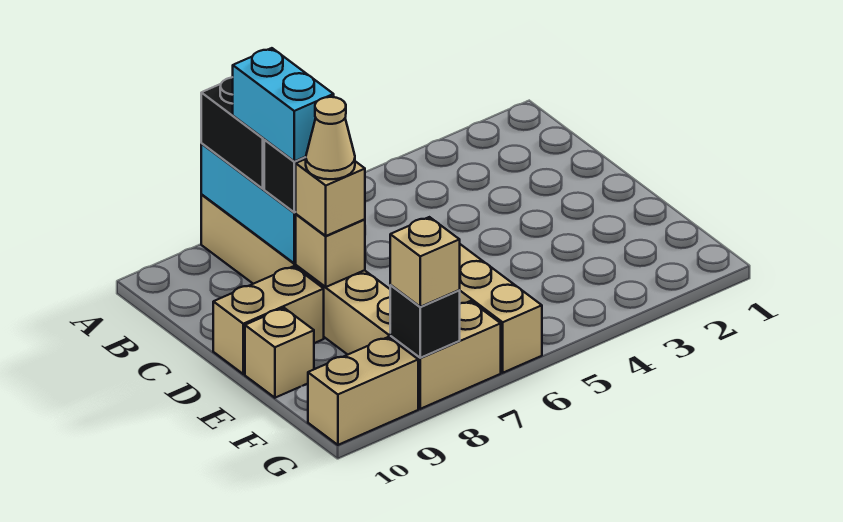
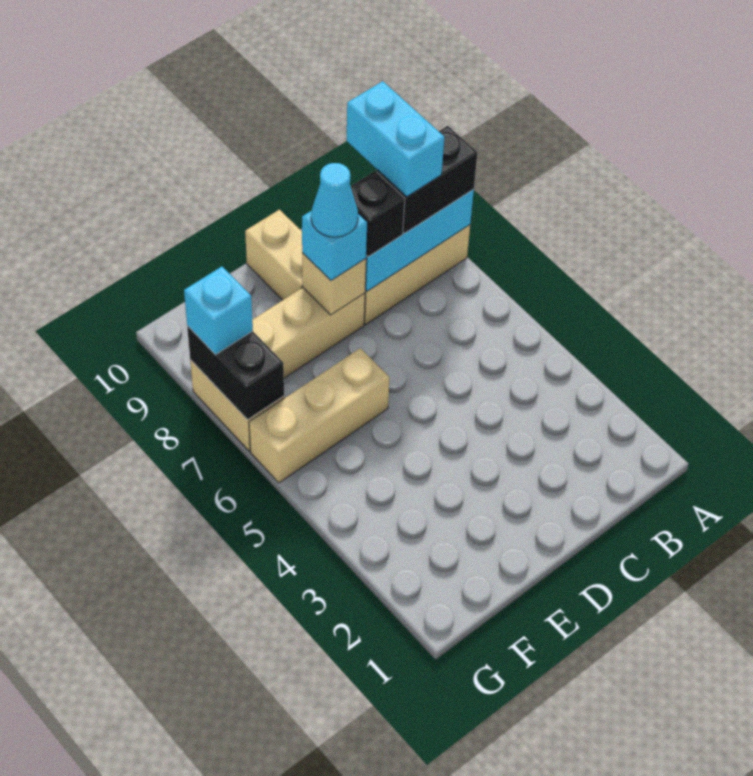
cyan 1x2 brick [233,48,334,161] -> cyan 1x2 brick turned to [347,81,444,197]
tan 1x1 brick [296,159,365,236] -> cyan 1x1 brick [302,211,368,281]
tan 1x1 cone [306,97,355,179] -> cyan 1x1 cone [311,163,358,237]
tan 1x1 brick [245,308,314,398] -> none
black 1x1 brick [390,285,460,358] -> black 1x2 brick [187,326,284,420]
tan 1x1 brick [390,217,460,307] -> cyan 1x1 brick [184,267,253,355]
tan 1x2 brick [308,337,418,445] -> none

